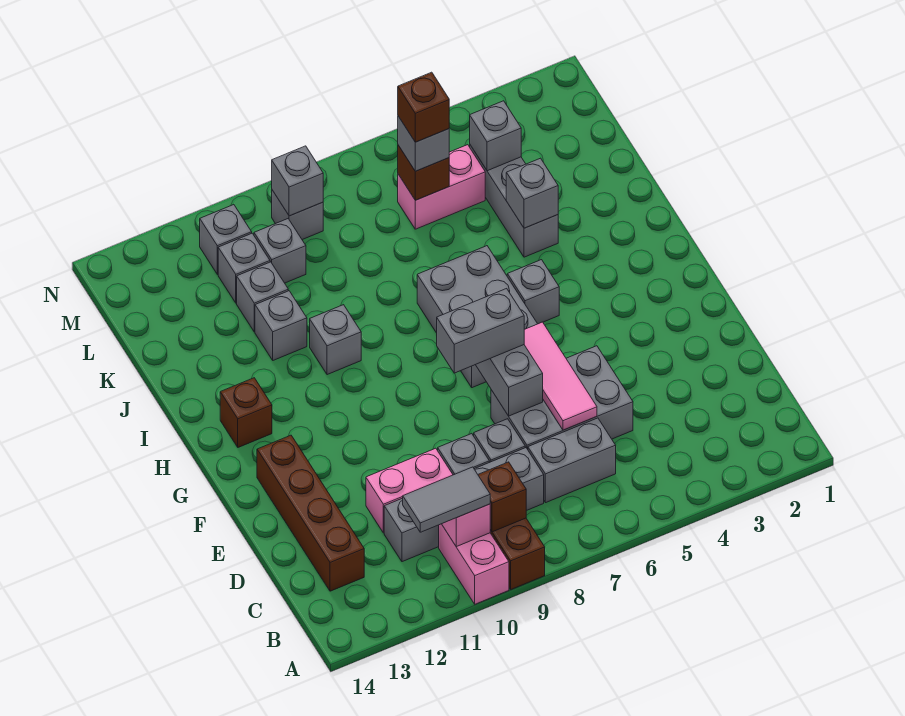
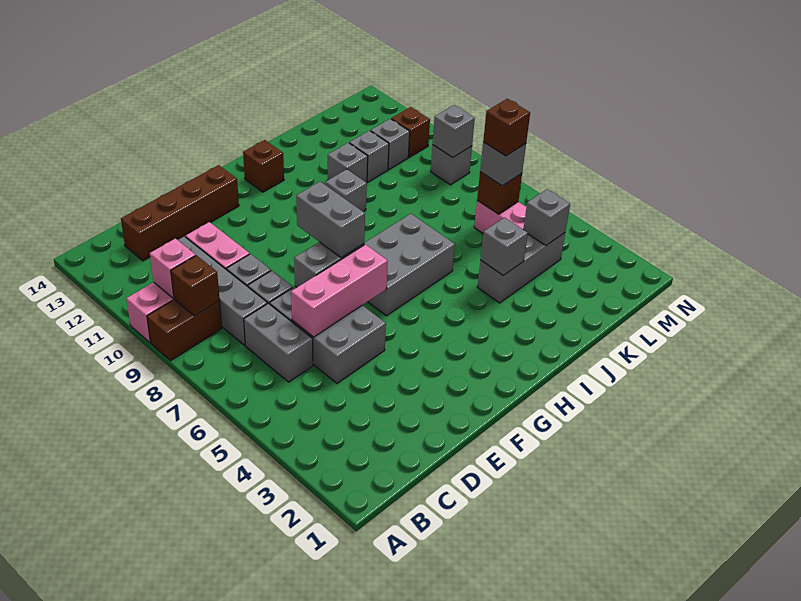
grey 1x2 tile [403,467,490,532] -> none
pink 1x3 tile [524,322,597,430] -> pink 1x3 brick [291,244,388,337]
grey 1x1 brick [507,260,559,324] -> none
grey 1x1 brick [254,219,306,283] -> none
grey 1x1 brick [200,205,252,274] -> brown 1x1 brick [391,107,430,157]

